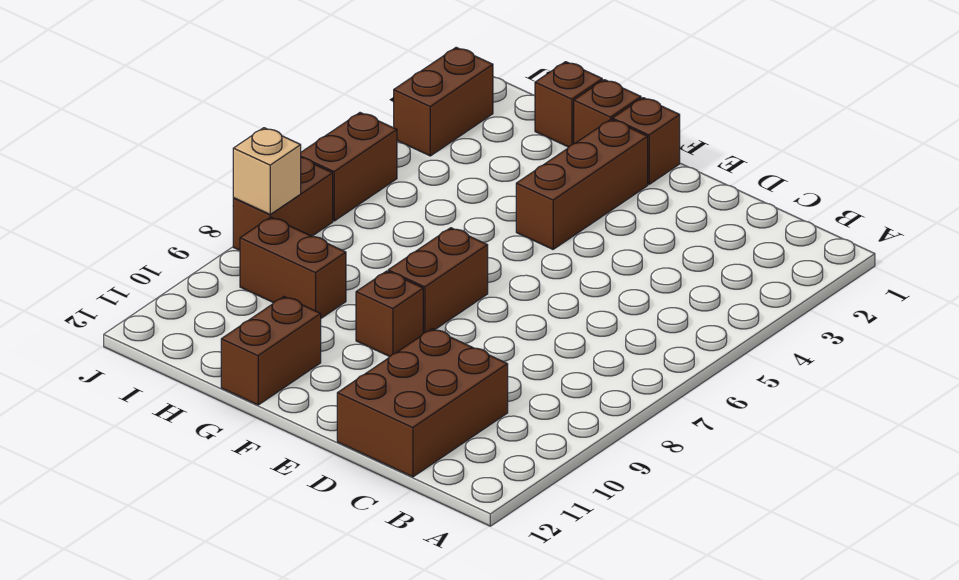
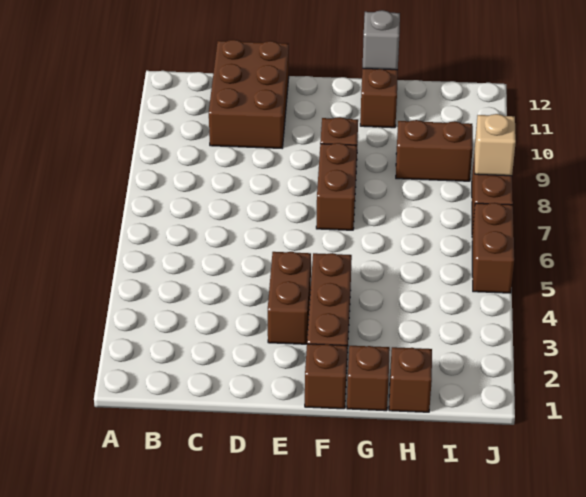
none -> grey 1x1 brick [363,10,400,70]
brown 1x2 brick [394,47,493,156] -> brown 1x2 brick moved to [268,252,311,344]

